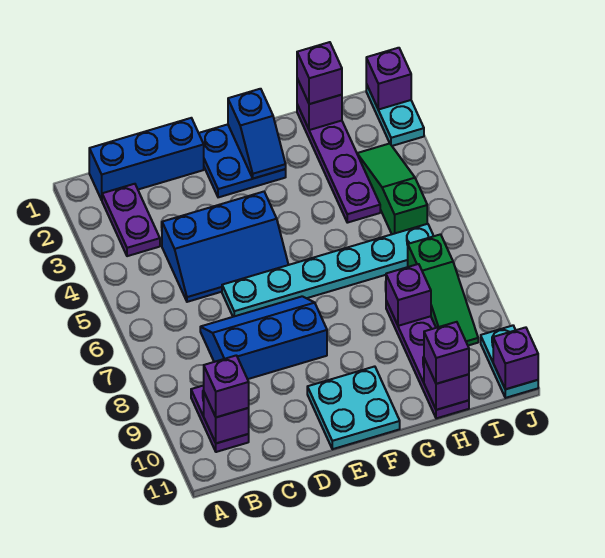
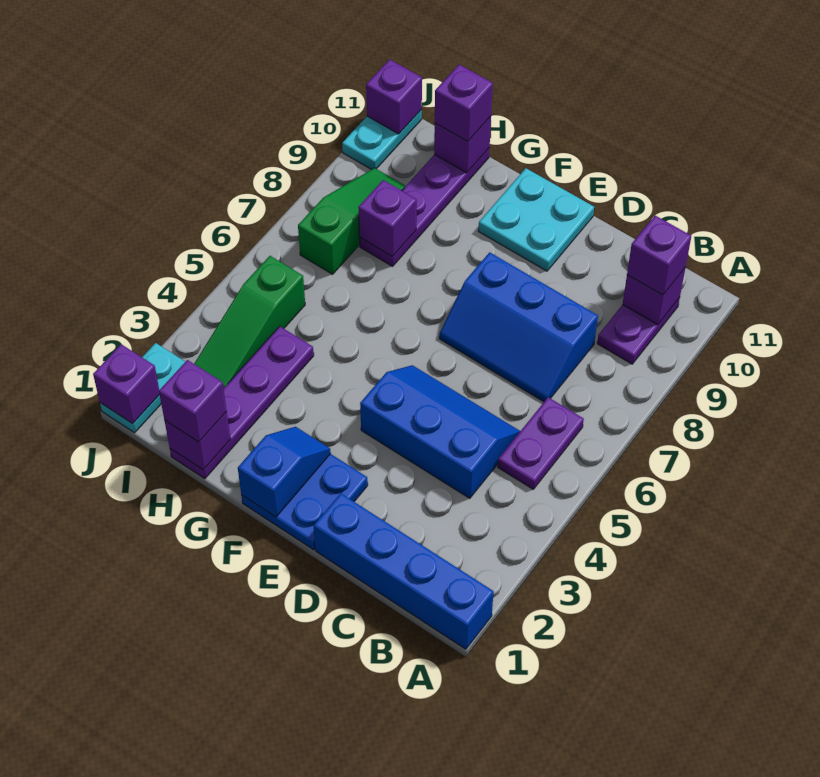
blue 1x3 brick [89,118,204,200] -> blue 1x4 brick [314,493,494,649]
purple 1x2 plate [102,184,160,256] -> purple 1x2 plate moved to [498,397,584,489]
cyan 1x6 plate [222,224,433,317] -> none

